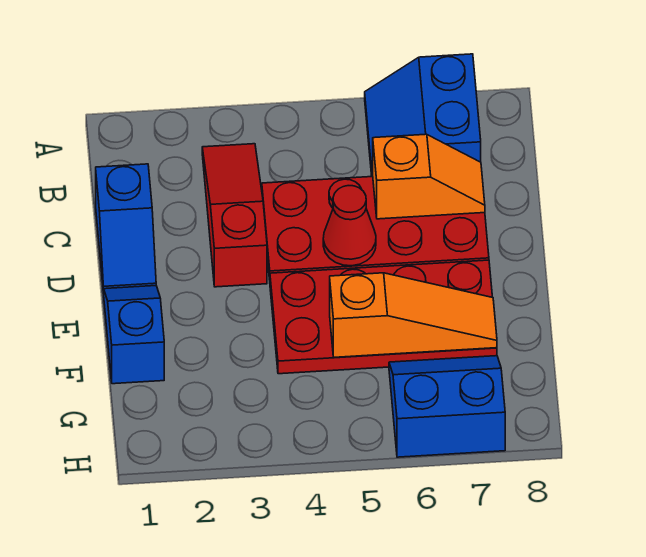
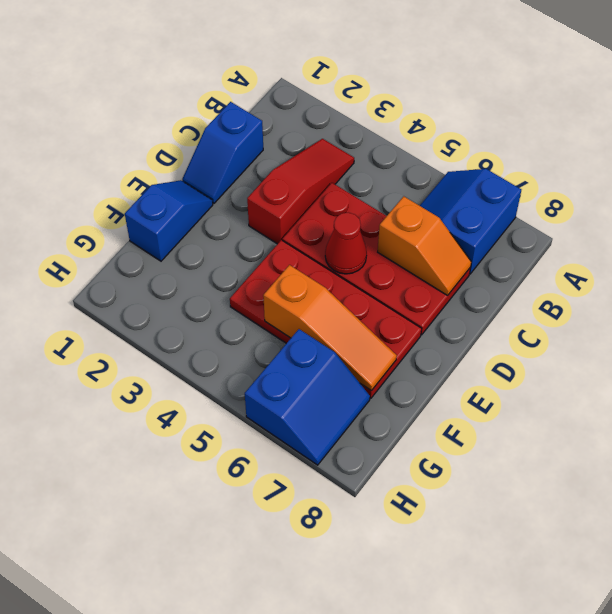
blue 2x2 slope [389,356,505,457] -> blue 2x2 slope turned to [245,329,370,465]

